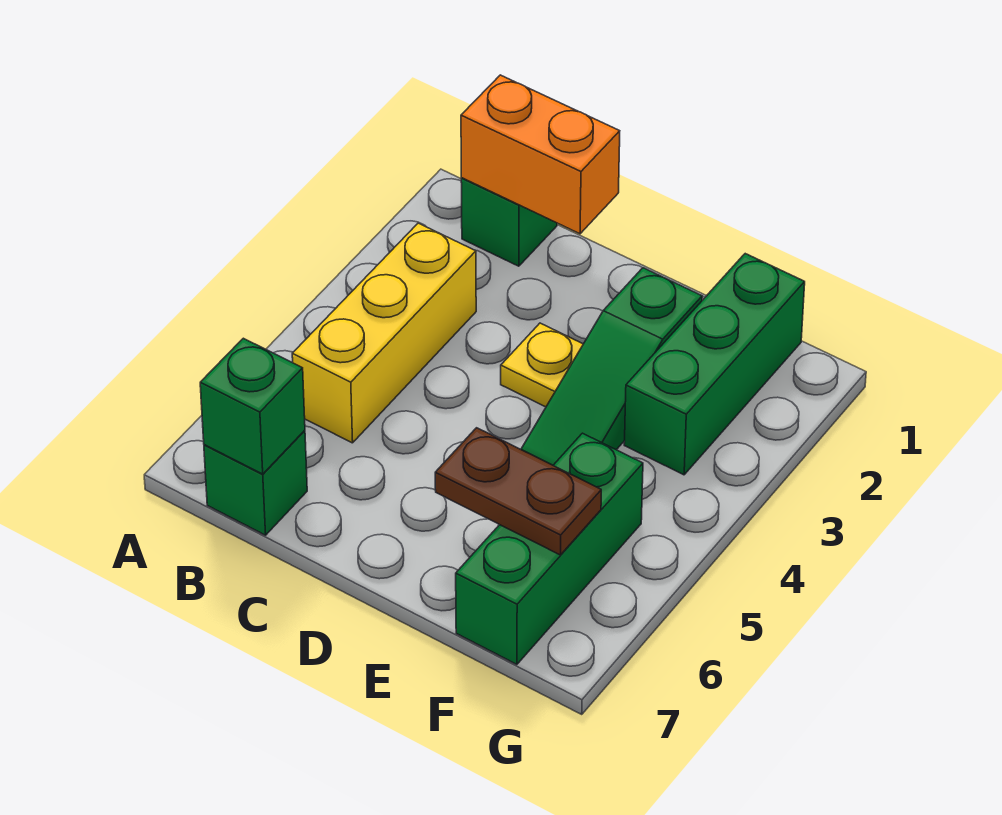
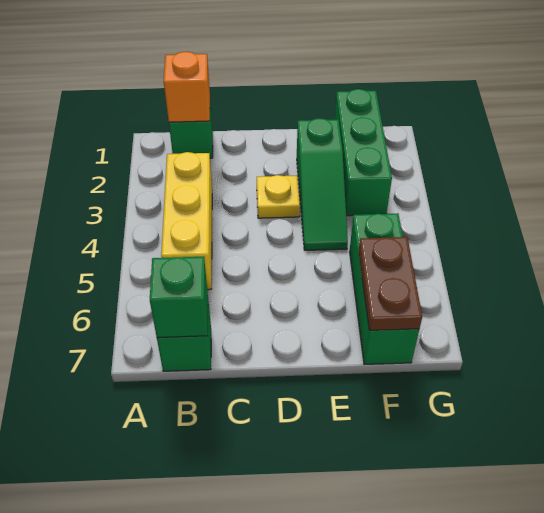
orange 1x2 brick [461,75,620,234] -> orange 1x1 brick [164,52,210,122]
brown 1x2 plate [435,428,601,555] -> brown 1x2 plate turned to [359,237,422,330]

